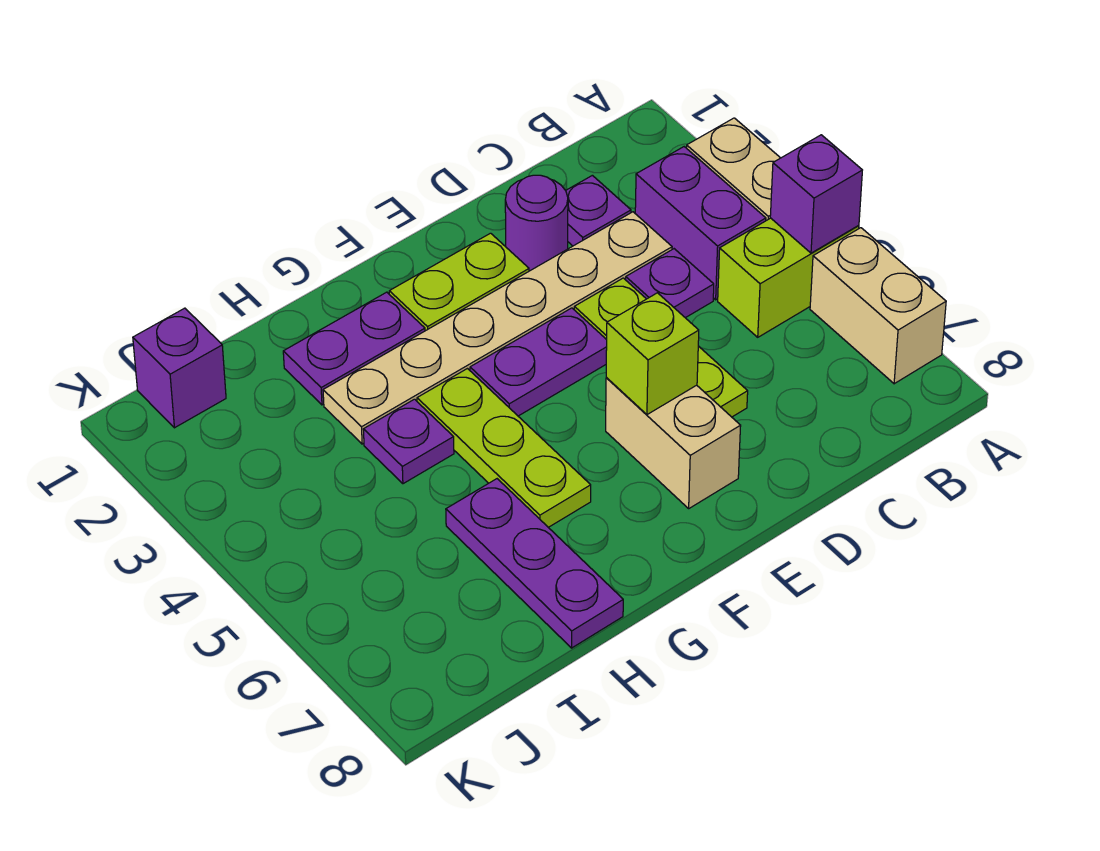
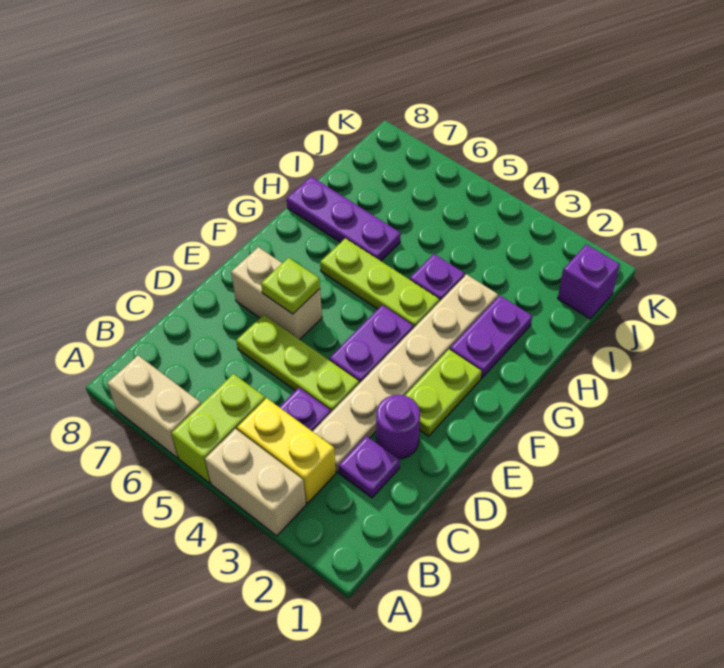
purple 1x1 brick [770,135,862,253] -> none
purple 1x2 brick [635,147,766,300] -> yellow 1x2 brick [237,398,336,503]
lime 1x1 brick [606,293,699,415] -> lime 1x1 plate [261,258,320,314]

